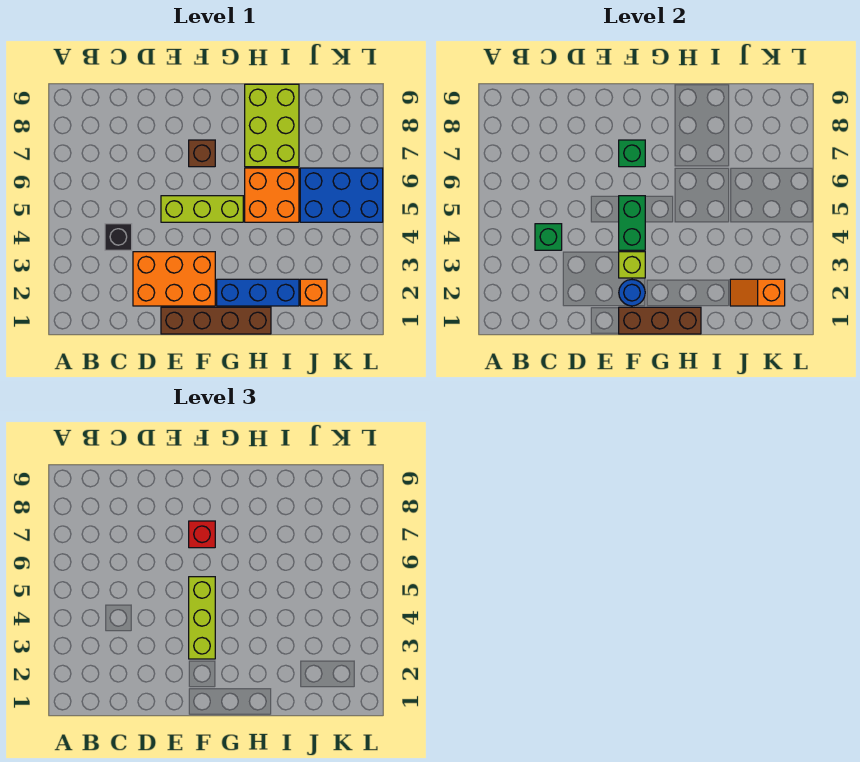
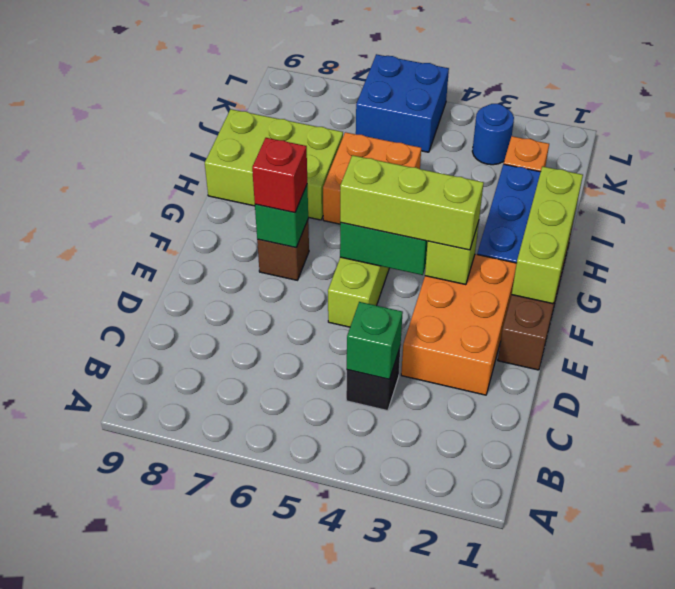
brown 1x3 brick [619,307,701,334] -> lime 1x3 brick [512,166,583,304]
blue 1x1 round brick [619,280,645,306] -> blue 1x1 round brick moved to [472,104,514,165]
orange 1x2 slope [730,279,785,306] -> none
blue 2x3 brick [300,168,383,222] -> blue 2x2 brick [356,54,449,152]

